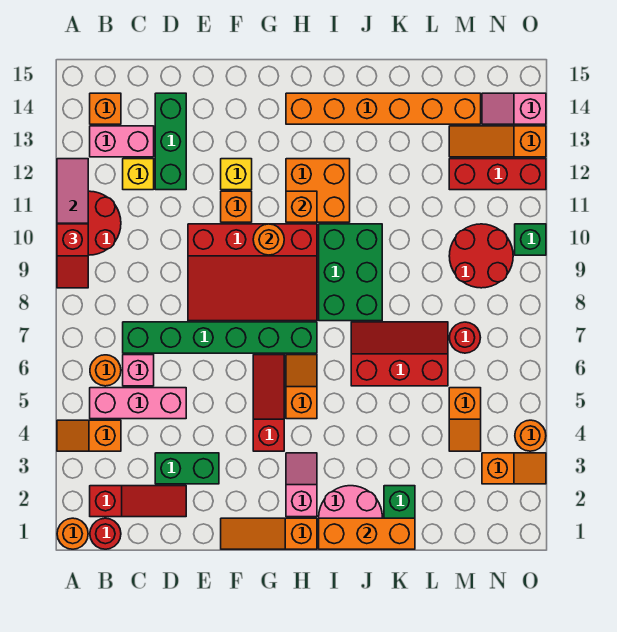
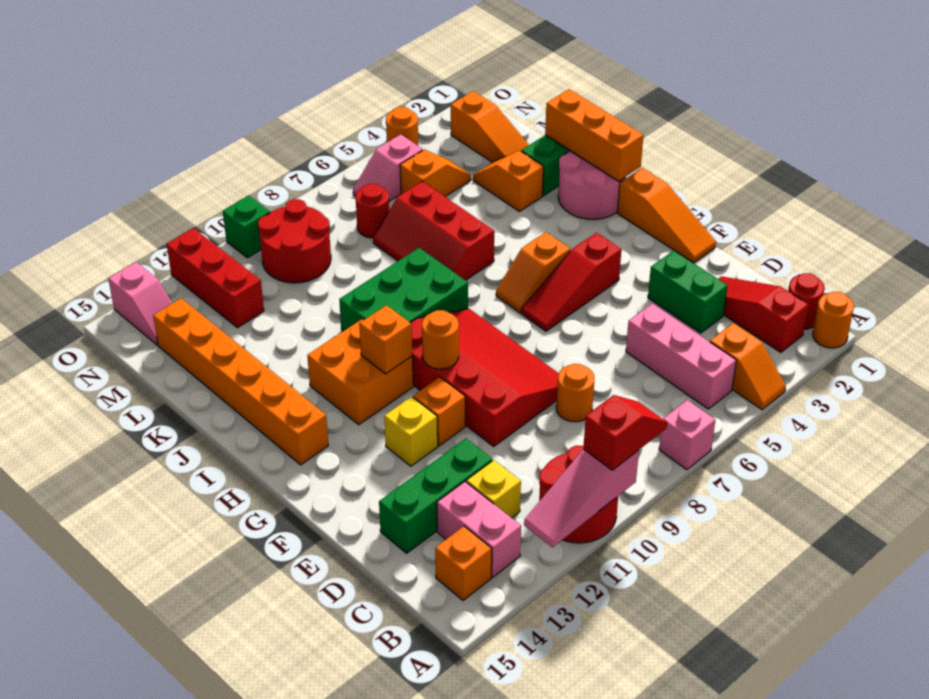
orange 1x1 round brick [90,355,121,386] -> orange 1x1 round brick moved to [556,364,594,422]
pink 1x1 brick [123,355,154,386] -> pink 1x1 brick moved to [659,400,715,470]
green 1x6 brick [123,322,317,353] -> none
pink 1x2 slope [286,453,317,517] -> pink 1x2 slope moved to [353,134,423,201]
orange 1x3 slope [449,126,546,157] -> orange 1x3 slope moved to [451,91,529,163]
orange 1x2 slope [482,453,546,484] -> orange 1x2 slope moved to [473,151,543,211]

